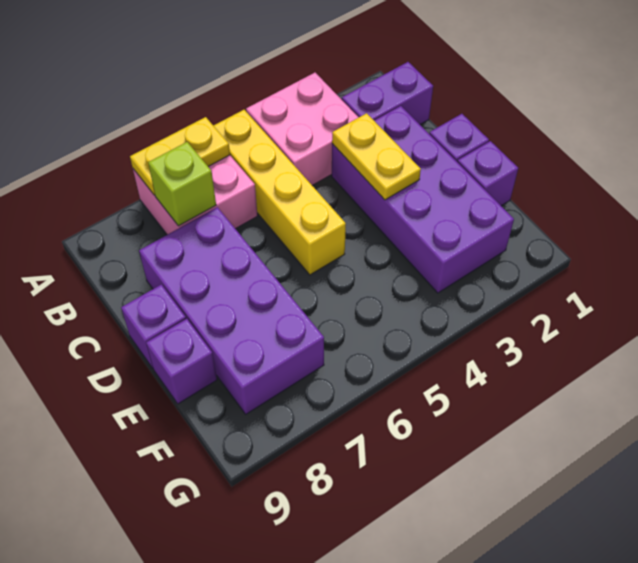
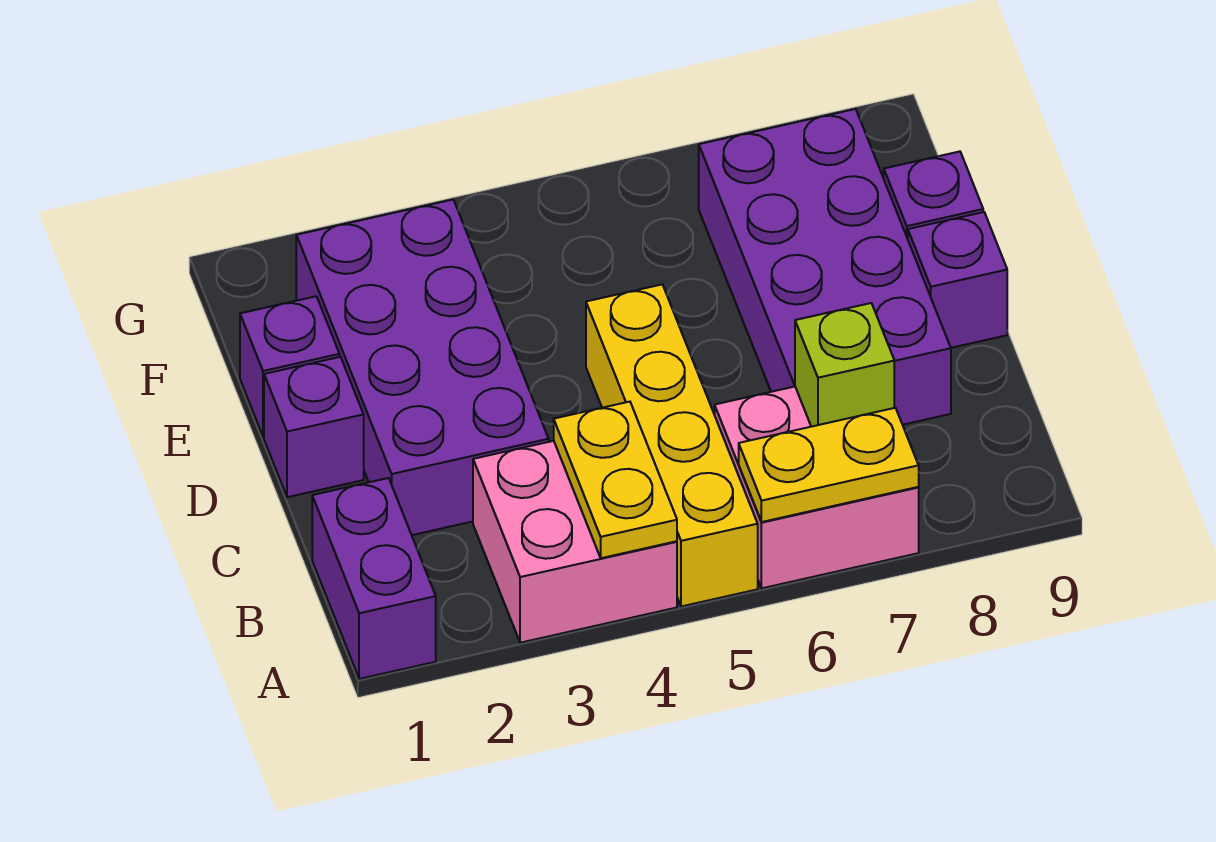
purple 1x2 brick [342,62,433,125] -> purple 1x2 brick turned to [312,478,436,679]
yellow 1x2 plate [332,113,421,200] -> yellow 1x2 plate moved to [554,402,677,558]

